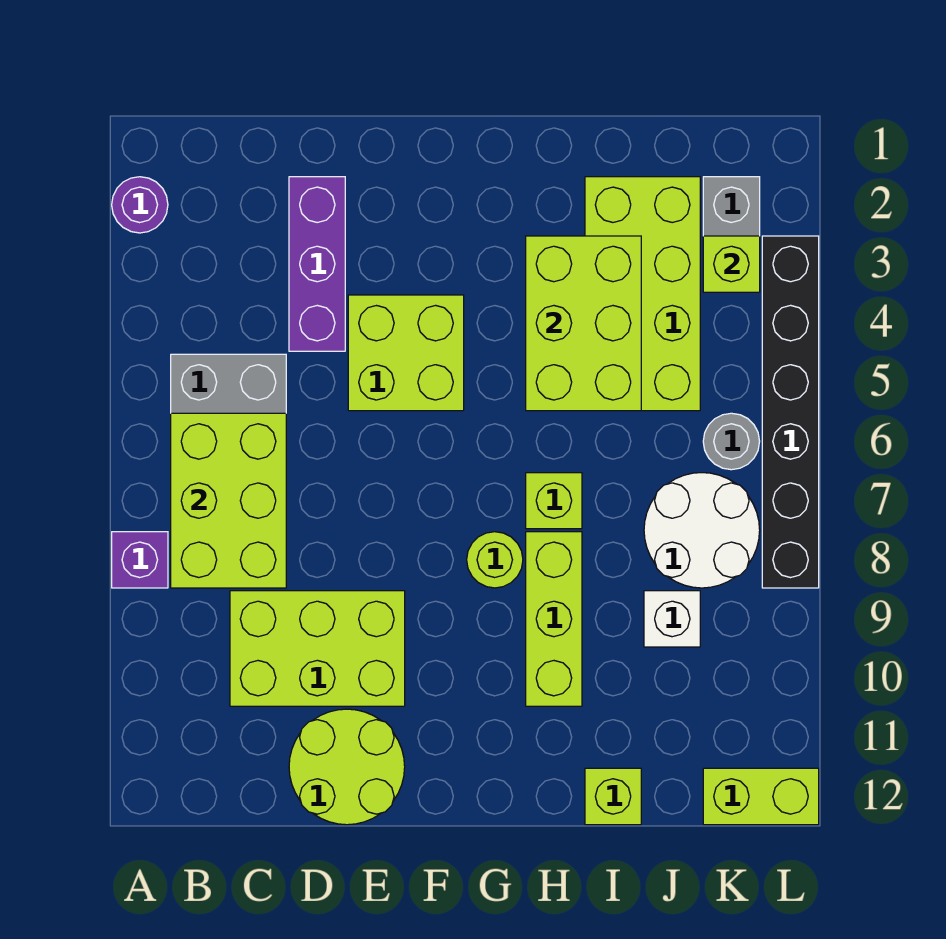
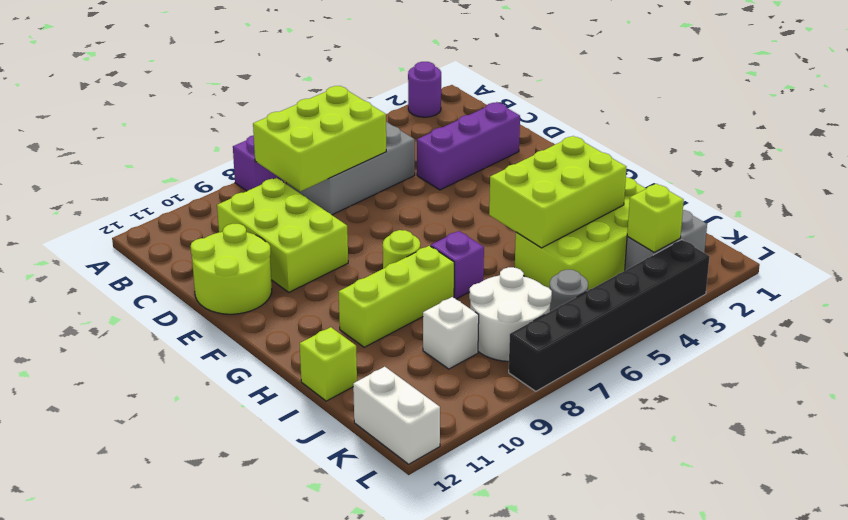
lime 2x2 brick [348,295,464,411] -> none
lime 1x1 brick [526,473,582,529] -> purple 1x1 brick [431,231,484,299]
lime 1x2 brick [703,768,819,825] -> white 1x2 brick [353,367,440,464]

